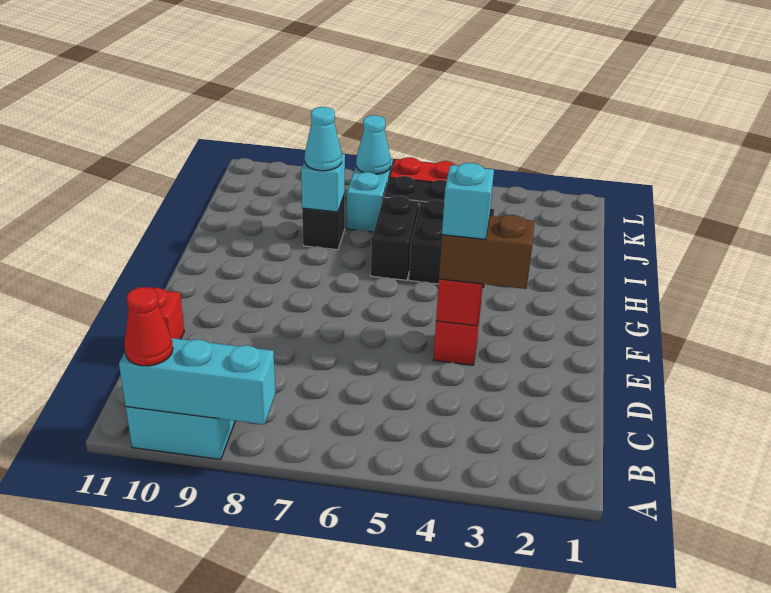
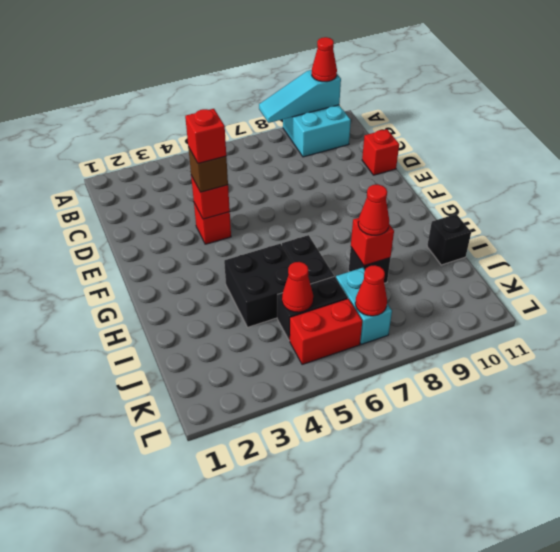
cyan 1x3 brick [119,338,276,425] -> cyan 1x3 slope [259,70,341,123]
brown 1x2 brick [439,215,535,289] -> brown 1x1 brick [188,147,228,192]
cyan 1x1 brick [442,163,494,239] -> red 1x1 brick [185,109,226,163]
cyan 1x1 brick [301,154,345,212] -> red 1x1 brick [351,218,394,266]
cyan 1x1 cone [305,107,342,171] -> red 1x1 cone [358,184,389,235]
none -> black 1x1 brick [427,214,471,265]
none -> red 1x1 cone [282,262,313,312]
cyan 1x1 cone [356,115,391,174] -> red 1x1 cone [355,265,387,316]

